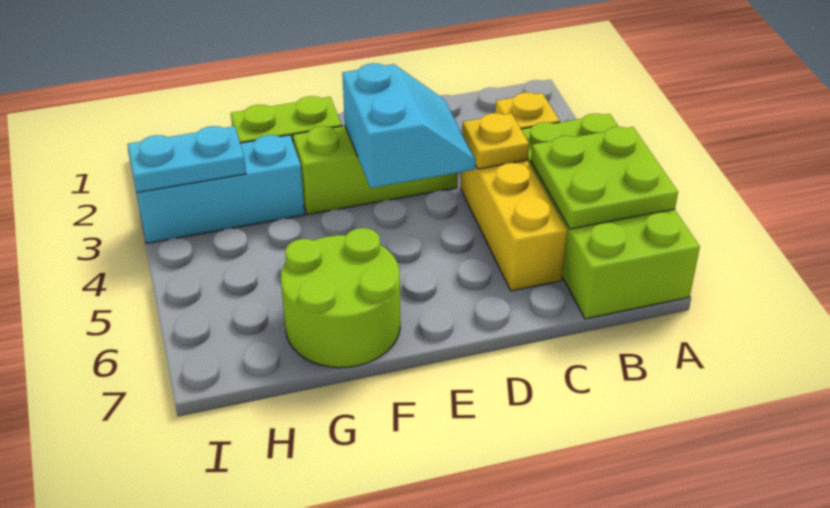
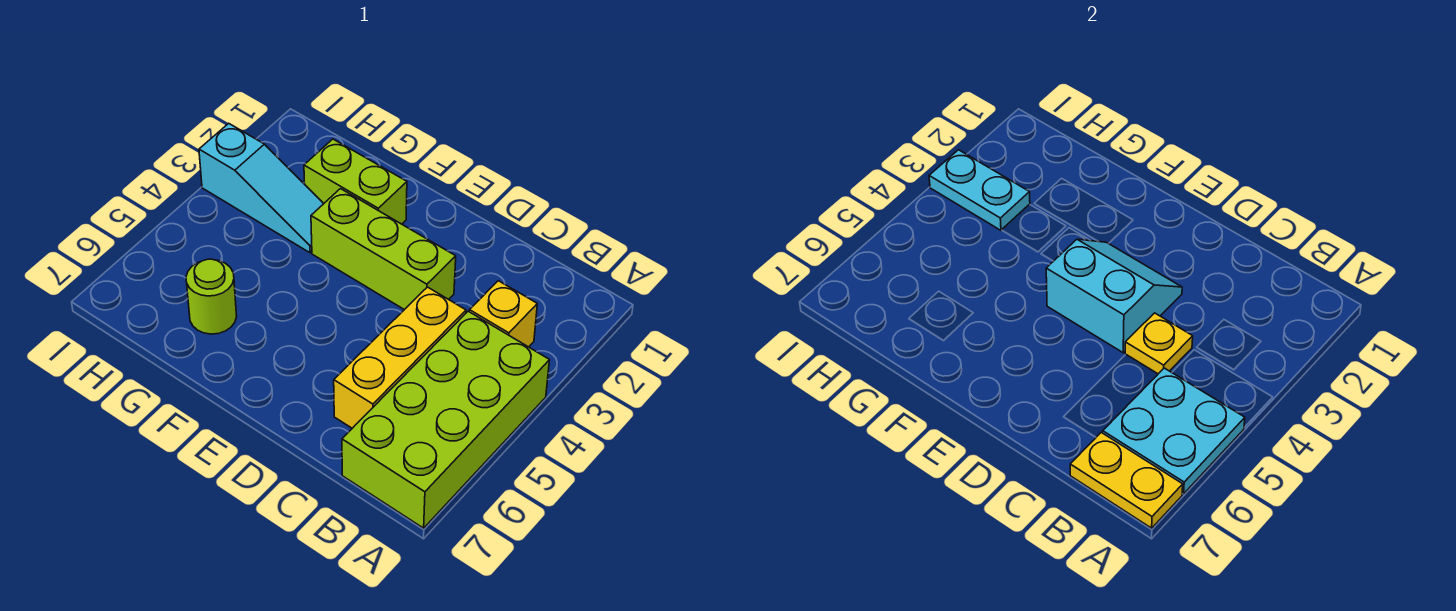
lime 2x2 plate [531,127,678,229] -> cyan 2x2 plate [1103,368,1245,494]
none -> yellow 1x2 plate [1070,432,1183,528]
cyan 2x2 slope [342,63,476,188] -> cyan 2x2 slope turned to [1046,239,1182,353]
lime 2x2 round brick [281,228,400,368] -> lime 1x1 round brick [186,259,237,334]
cyan 1x3 brick [137,135,305,243] -> cyan 1x3 slope [199,123,323,253]

